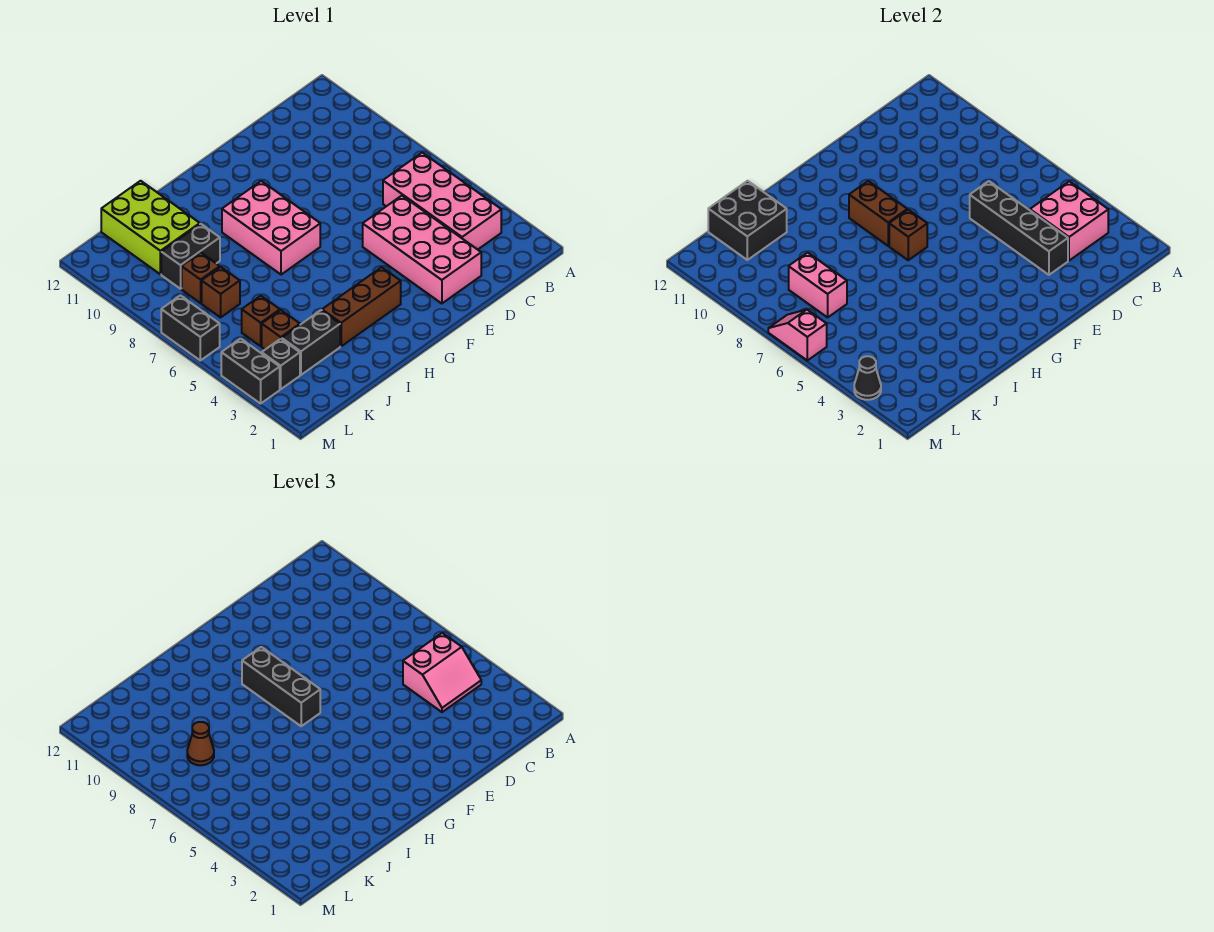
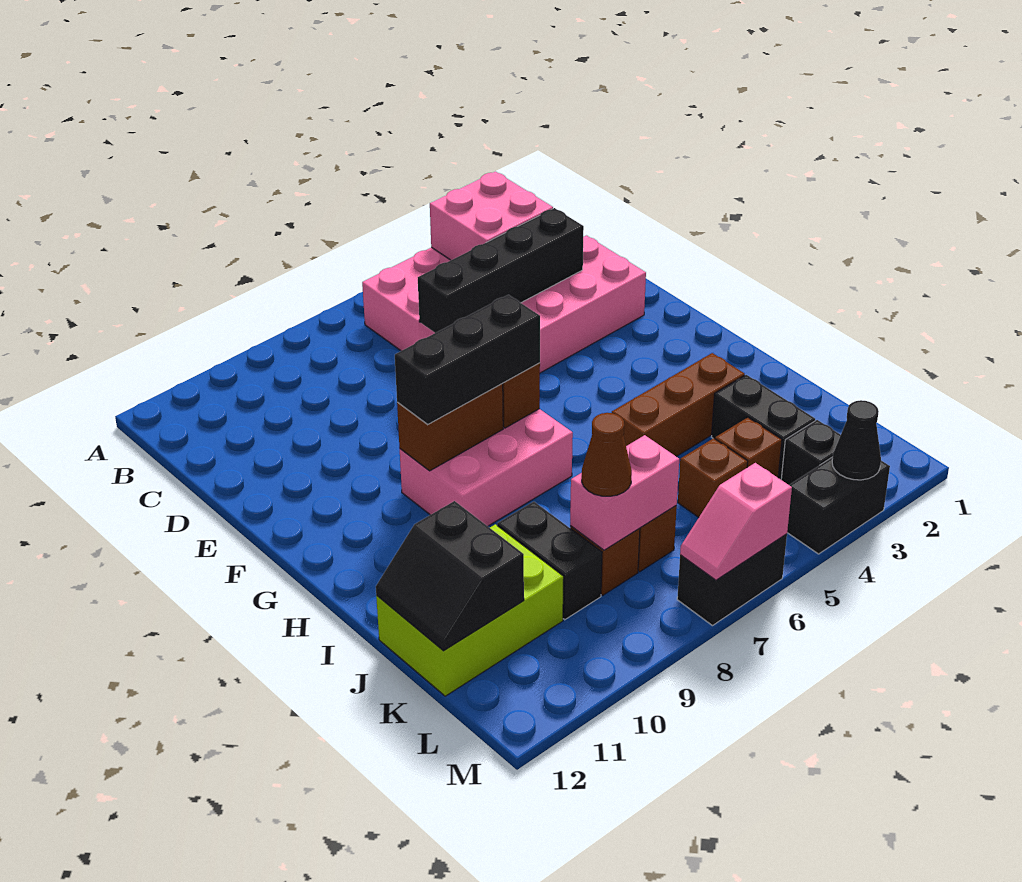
pink 2x2 slope [403,633,481,712] -> none
brown 1x3 brick [322,267,401,346] -> brown 1x3 brick turned to [612,353,745,457]
black 2x2 brick [708,181,787,260] -> black 2x2 slope [376,501,524,651]

